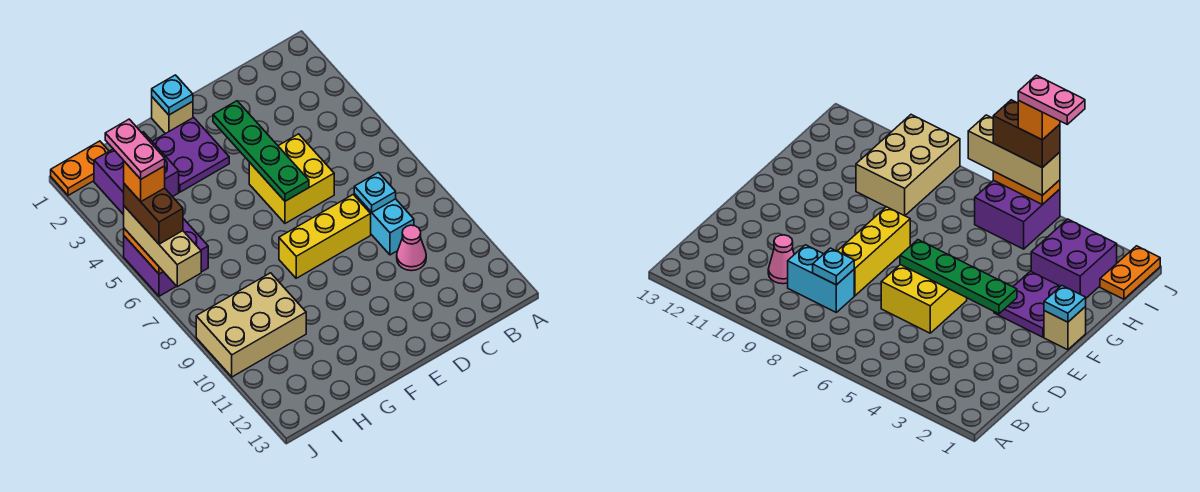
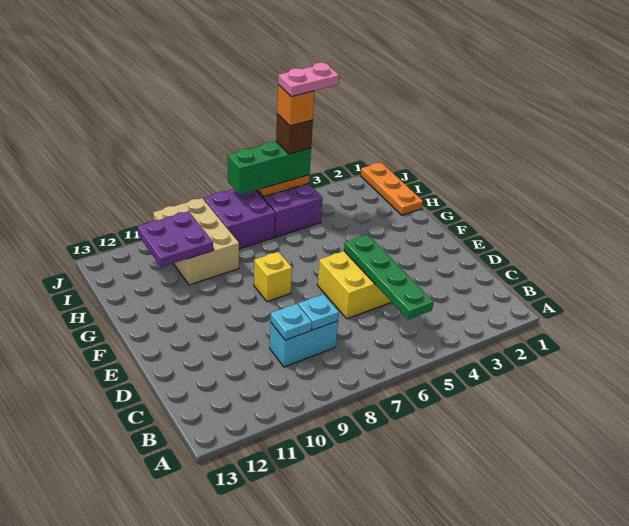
pink 1x1 cone [397,225,426,271] -> none
yellow 1x3 brick [279,195,371,278] -> yellow 1x1 brick [254,252,292,302]
green 1x4 plate [213,101,309,201] -> green 1x4 plate turned to [344,235,433,320]
tan 1x1 brick [152,97,193,134] -> none
cyan 1x1 plate [152,75,193,115] -> cyan 1x1 plate moved to [271,304,312,340]
purple 2x2 plate [152,118,229,192] -> purple 2x2 plate moved to [138,211,213,267]
purple 2x2 brick [94,132,179,215] -> purple 2x2 brick moved to [204,189,275,249]
orange 1x2 plate [51,141,109,195] -> orange 1x3 plate [361,162,423,215]
tan 1x3 brick [124,206,201,287] -> green 1x3 brick [228,142,311,195]
brown 1x2 brick [124,184,183,244] -> brown 1x1 brick [276,114,313,154]

